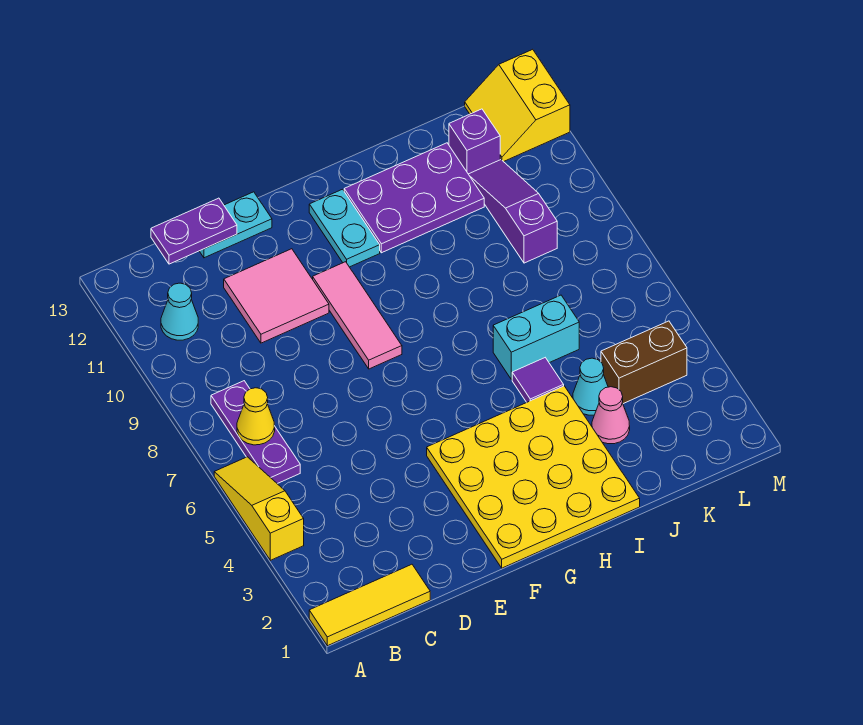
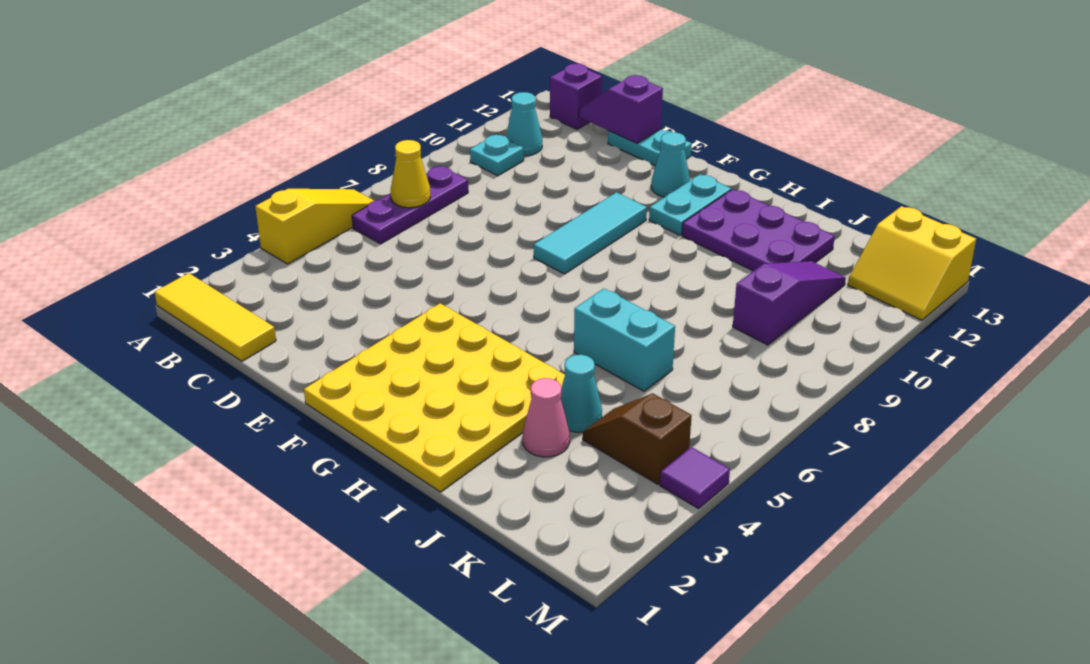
none -> cyan 1x1 plate [470,135,524,176]
purple 1x2 plate [151,198,237,264] -> purple 1x2 slope [579,75,663,143]
pink 2x2 tile [224,249,329,343] -> none
pink 1x3 tile [313,262,402,369] -> cyan 1x3 tile [534,192,647,274]
none -> cyan 1x1 cone [651,132,690,197]
purple 1x1 tile [512,358,564,402] -> purple 1x1 tile moved to [660,447,730,509]
brown 1x2 brick [601,321,687,404] -> brown 1x2 slope [583,393,692,484]
purple 1x1 brick [449,109,500,174] -> purple 1x1 brick moved to [550,64,602,129]
yellow 2x2 slope [465,49,570,162] -> yellow 2x2 slope turned to [848,206,976,320]

